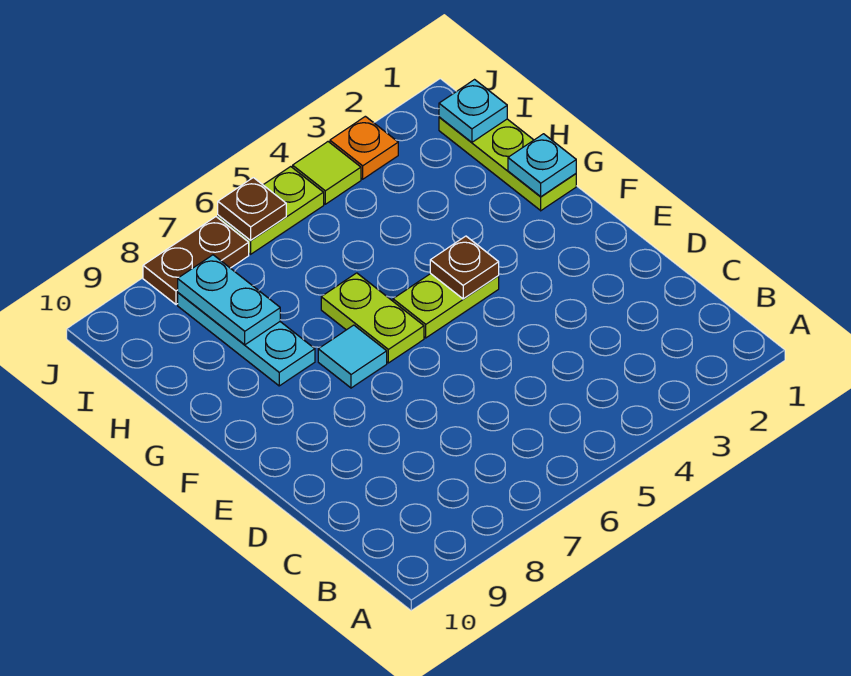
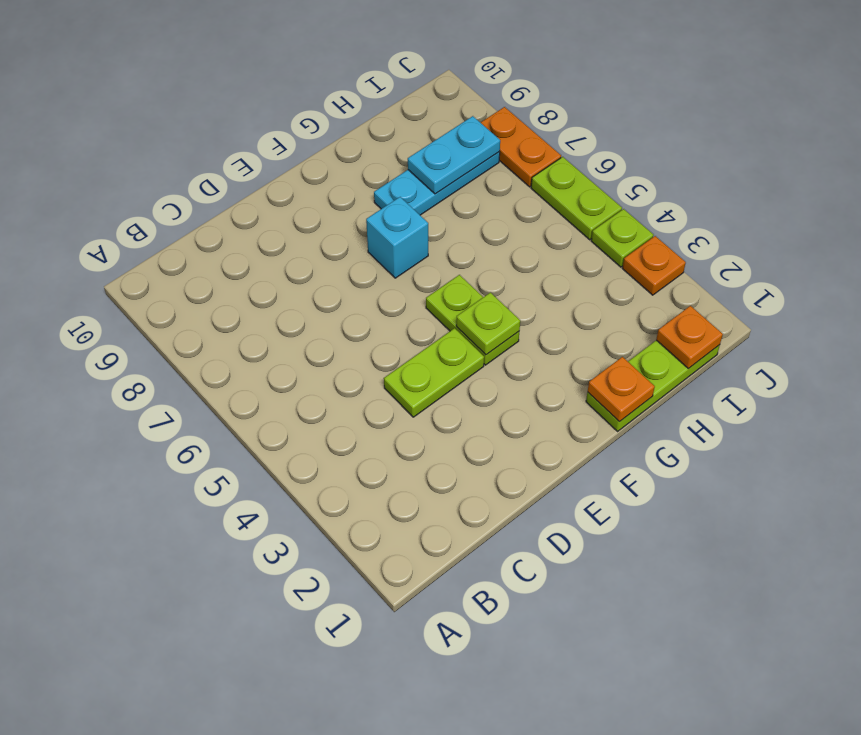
brown 1x1 plate [430,236,499,299] -> lime 1x1 plate [456,293,520,355]
lime 1x2 plate [321,273,424,363] -> lime 1x2 plate moved to [384,328,484,417]
cyan 1x1 tile [318,325,387,388] -> cyan 1x1 brick [366,197,428,278]
cyan 1x1 plate [508,134,576,197] -> orange 1x1 plate [588,357,655,422]
cyan 1x1 plate [439,80,507,142] -> orange 1x1 plate [656,306,723,369]
lime 1x1 tile [293,142,361,204] -> lime 1x1 plate [591,209,653,267]
brown 1x1 plate [218,178,286,240] -> none
brown 1x2 plate [143,217,249,304] -> orange 1x2 plate [480,107,561,187]

